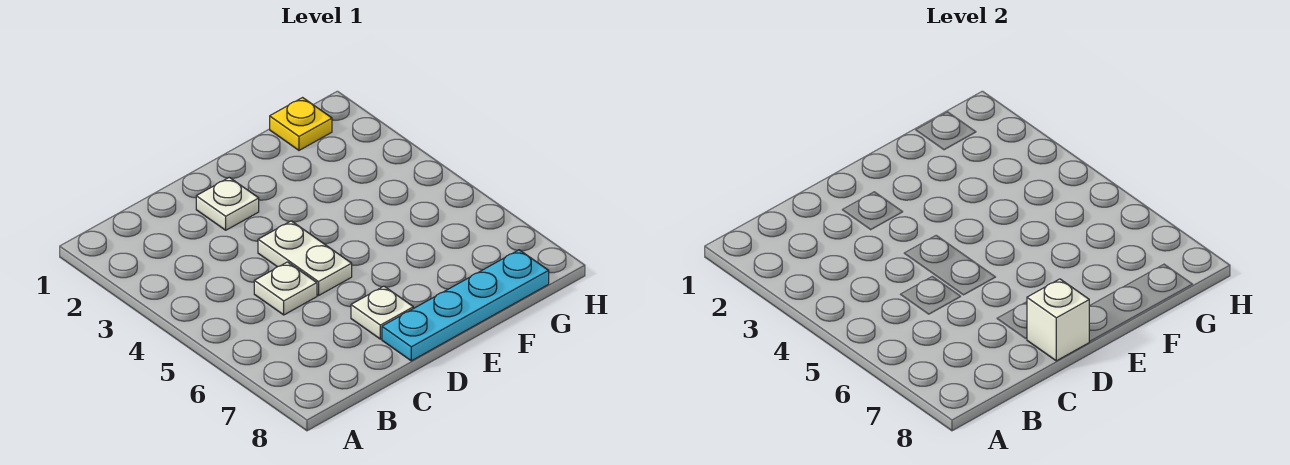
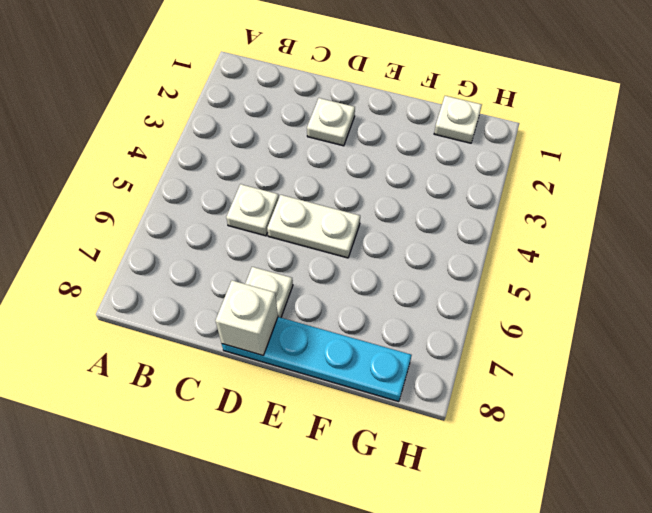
white 1x2 plate [258,221,352,296] -> white 1x2 plate turned to [267,195,360,258]
yellow 1x1 plate [270,98,332,150] -> white 1x1 plate [434,96,482,143]

